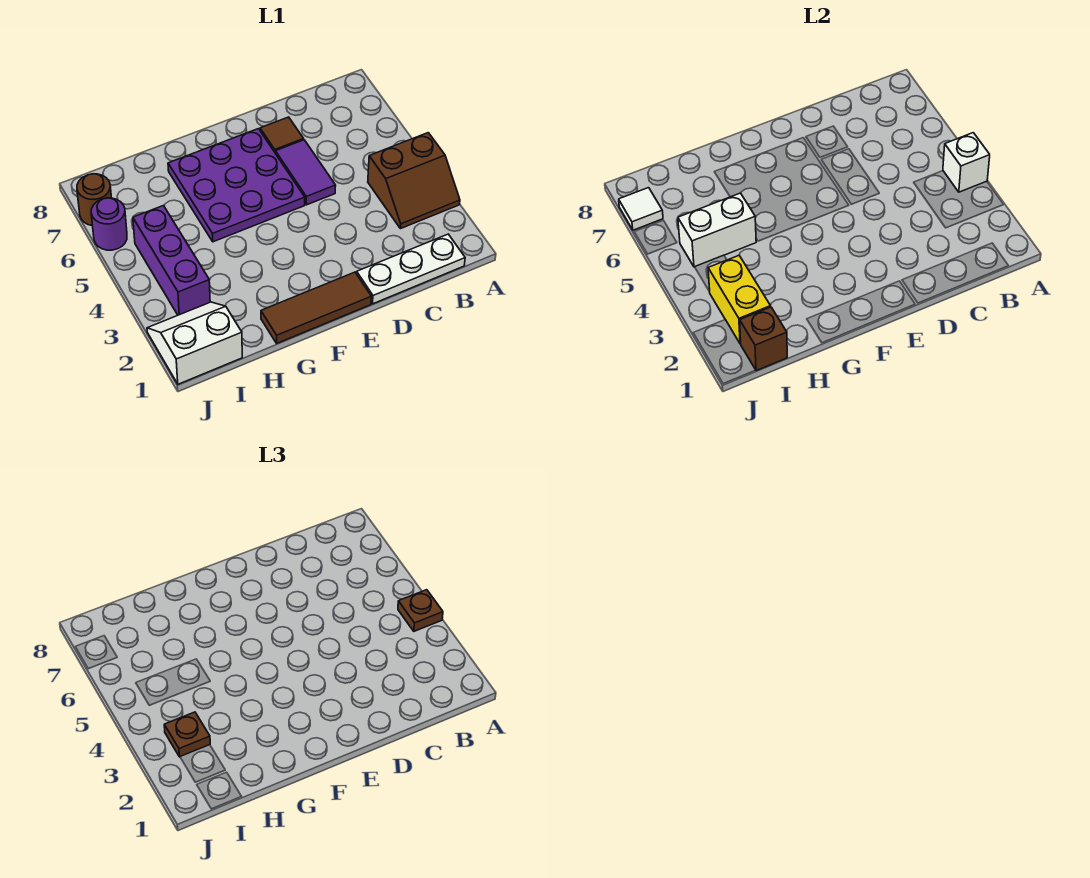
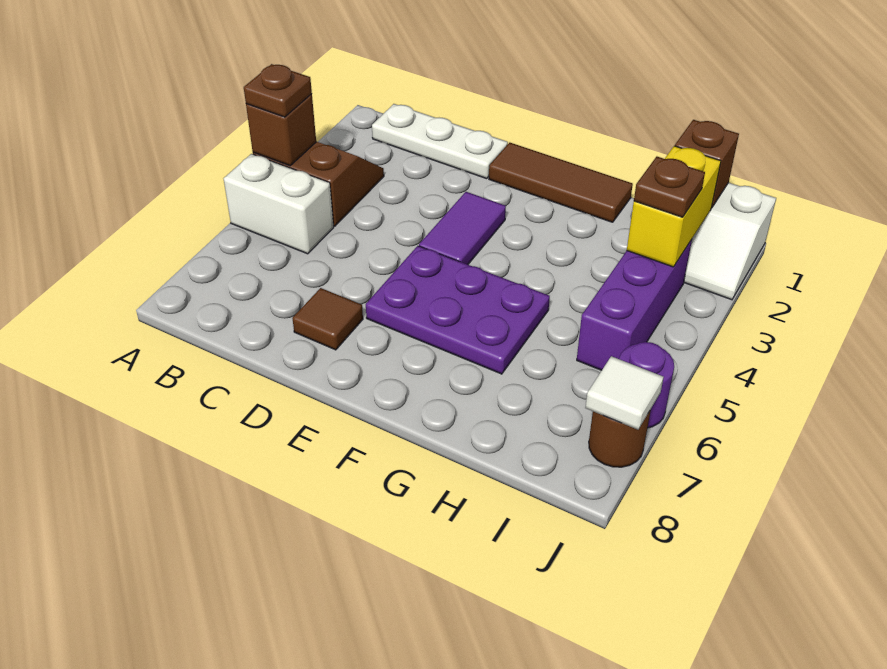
white 1x1 brick [943,133,990,192] -> brown 1x1 brick [246,94,316,166]
purple 1x2 tile [275,140,336,205] -> purple 1x2 tile moved to [419,192,506,265]
purple 3x3 plate [168,129,305,242] -> purple 2x3 plate [366,246,550,374]
white 1x2 brick [678,193,756,267] -> white 1x2 brick moved to [224,154,334,254]

